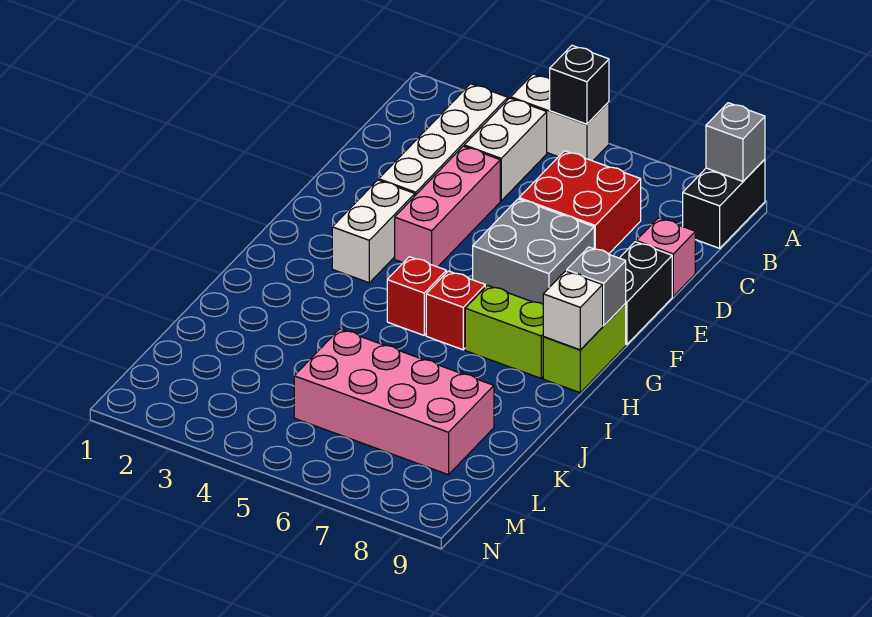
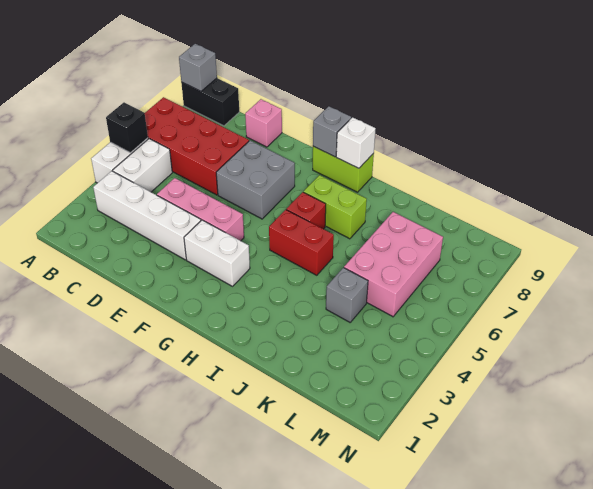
white 1x2 brick [464,98,547,201] -> white 1x2 brick turned to [113,139,172,192]
red 2x2 brick [519,151,641,254] -> red 2x4 brick [145,97,249,195]
black 1x2 brick [620,242,672,345] -> none
red 1x1 brick [387,257,446,335] -> red 1x2 brick [269,210,334,275]
lime 1x2 brick [465,285,544,378] -> lime 1x2 brick turned to [304,175,367,239]
none -> grey 1x1 brick [326,268,368,322]
pink 2x4 brick [294,329,494,475] -> pink 2x3 brick [344,212,443,317]

